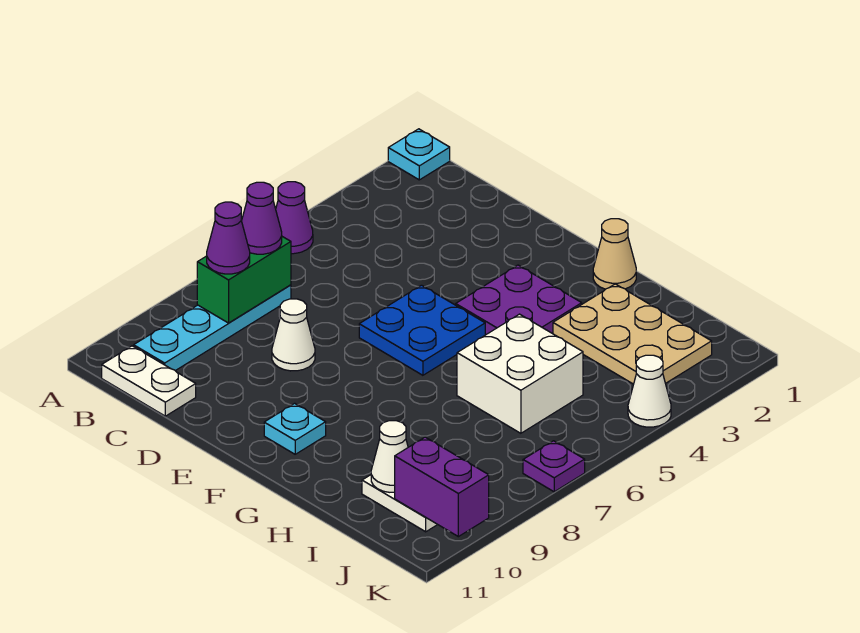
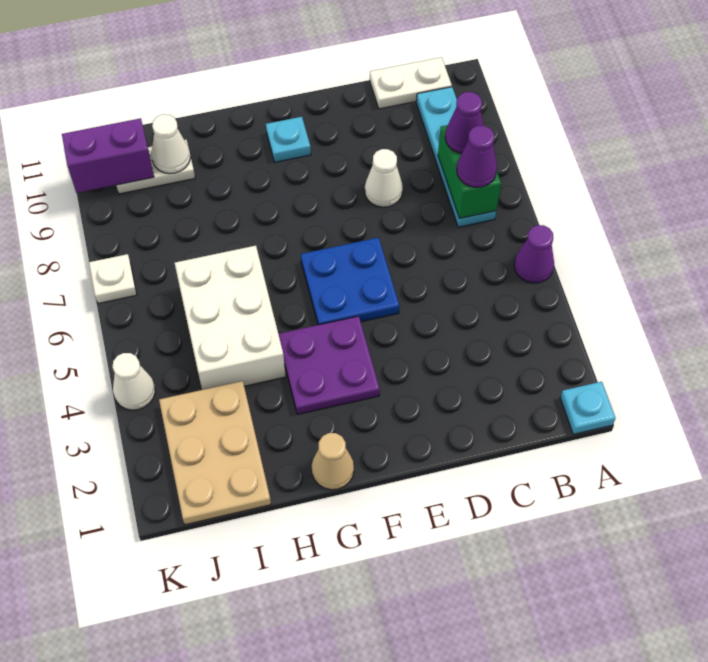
tan 2x3 plate [553,284,712,384] -> tan 2x3 plate turned to [159,381,271,525]
white 2x2 brick [457,314,583,433] -> white 2x3 brick [175,246,286,390]
purple 1x1 plate [523,441,585,492] -> white 1x1 plate [89,254,137,303]

